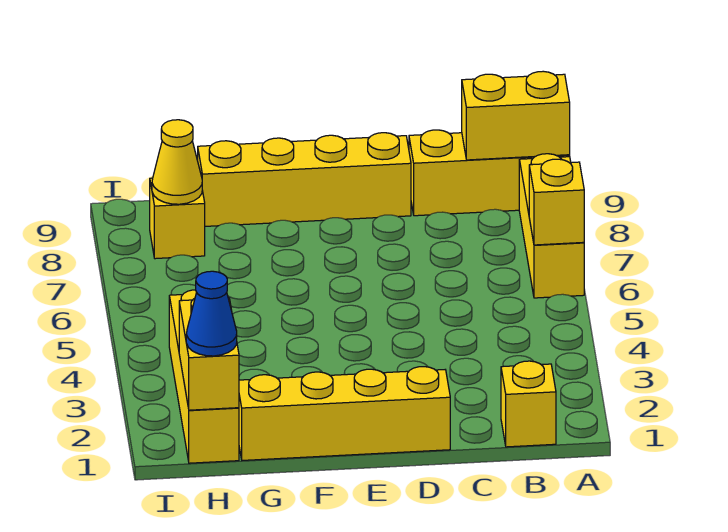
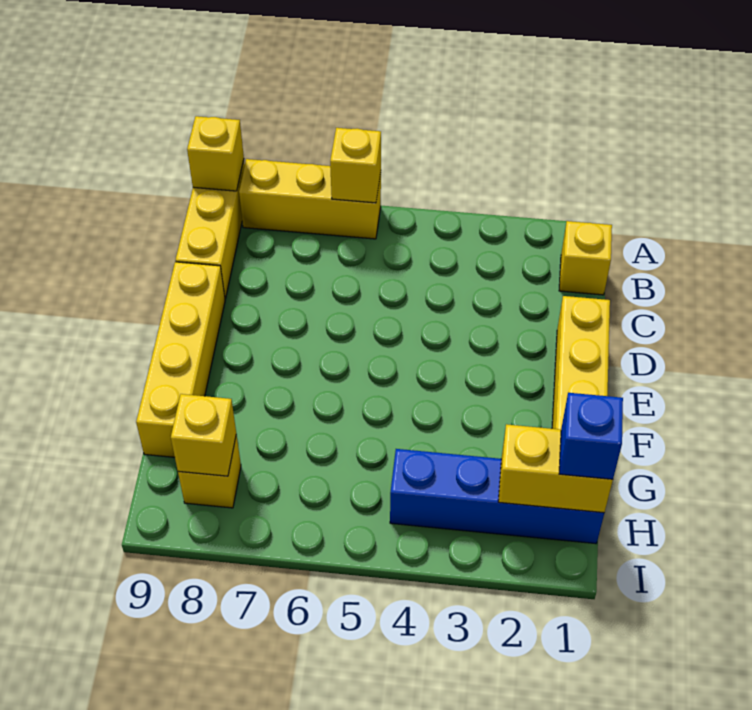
yellow 1x2 brick [462,71,570,160] -> yellow 1x1 brick [187,116,244,191]
yellow 1x4 brick [169,290,239,463] -> blue 1x4 brick [390,449,604,544]
blue 1x1 cone [186,271,237,356] -> blue 1x1 brick [559,393,623,479]
yellow 1x1 cone [152,120,202,204] -> yellow 1x1 brick [171,394,236,476]

